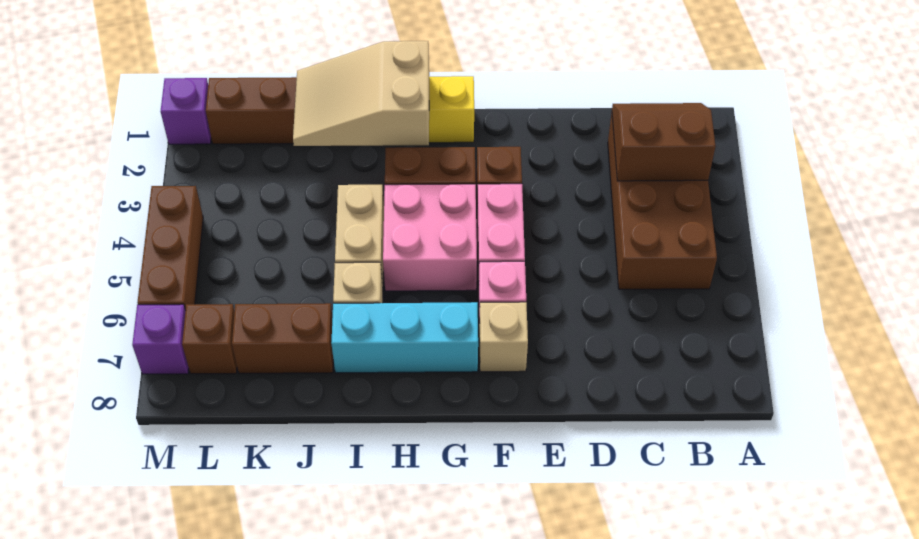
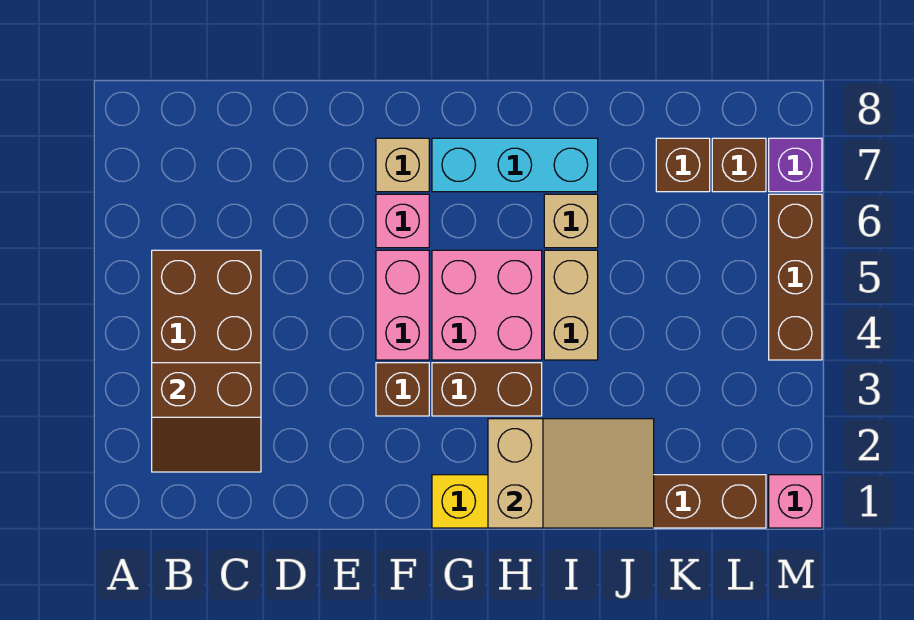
brown 1x2 brick [232,303,333,373] -> brown 1x1 brick [656,138,710,192]
purple 1x1 brick [161,78,211,144] -> pink 1x1 brick [769,475,822,528]

